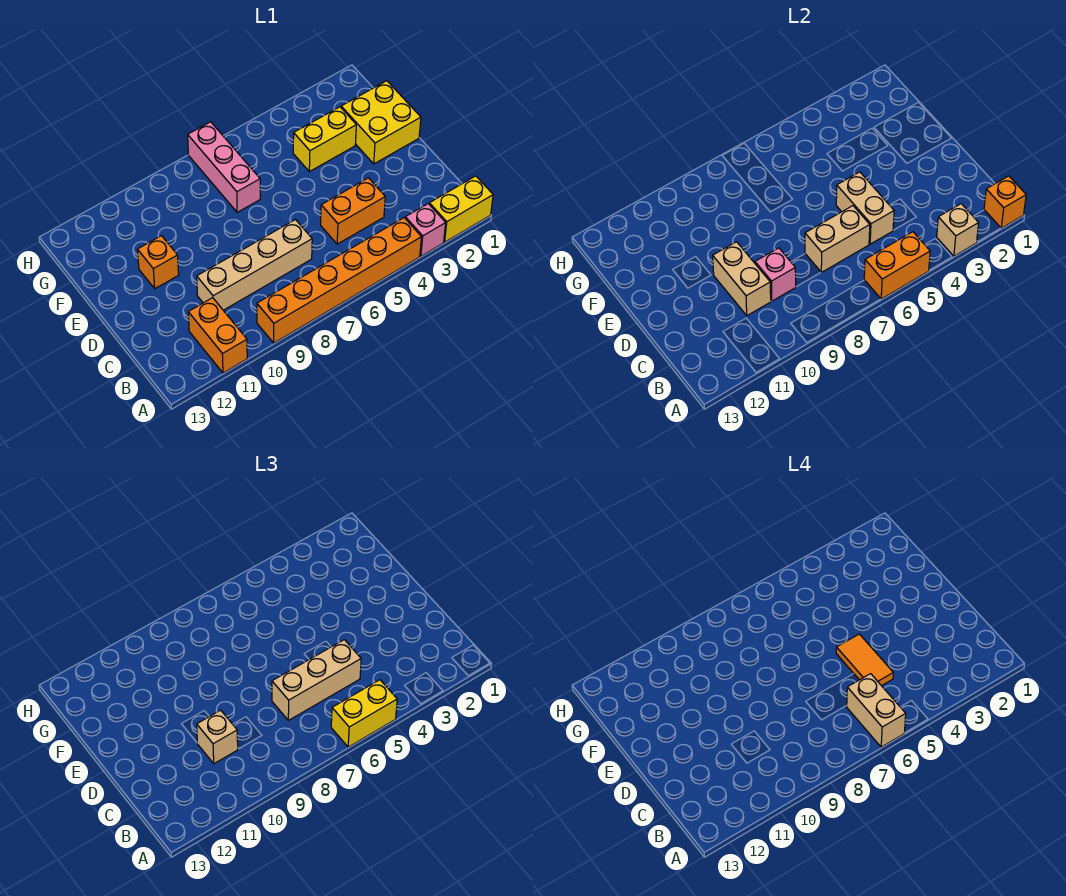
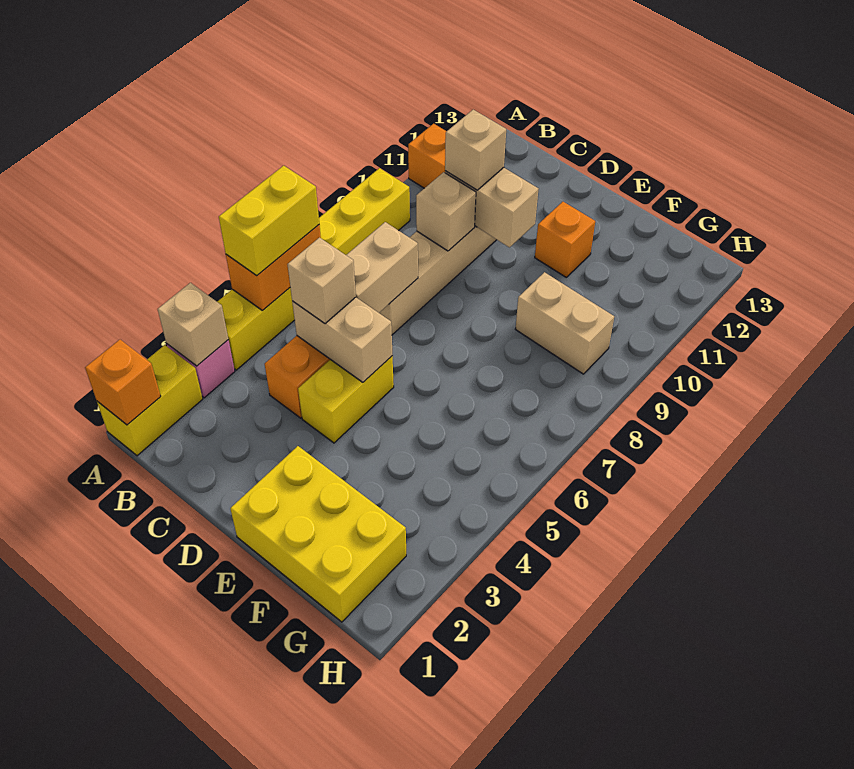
orange 1x6 brick [257,218,421,343] -> yellow 1x6 brick [217,168,410,370]
tan 1x2 brick [846,674,906,747] -> tan 1x2 brick moved to [516,272,614,374]
tan 1x3 brick [272,640,361,720] -> tan 1x1 brick [287,238,356,324]
orange 1x2 tile [836,634,893,686] -> none
pink 1x1 brick [755,248,796,301] -> tan 1x1 brick [416,172,476,251]
yellow 2x2 brick [341,81,421,164] -> yellow 2x3 brick [230,446,406,622]
yellow 1x2 brick [293,107,356,172] -> yellow 1x2 brick moved to [298,356,394,443]
pink 1x3 brick [188,122,260,212] -> none

